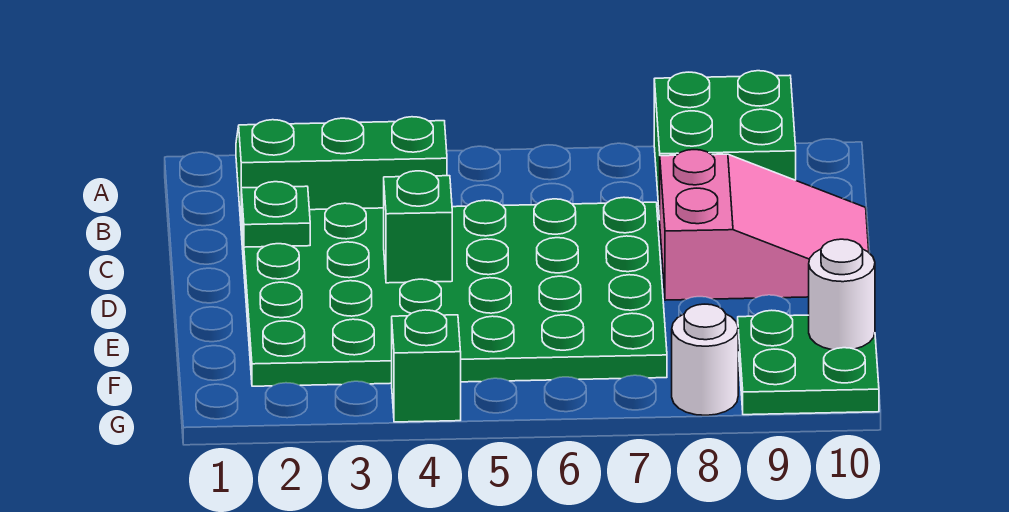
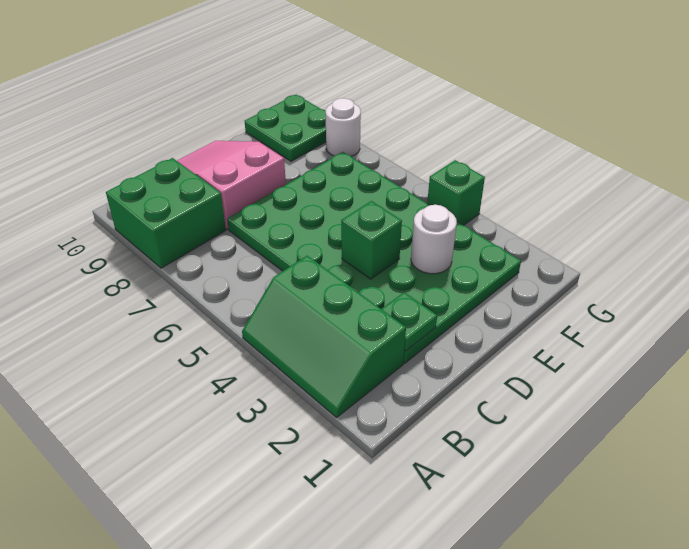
white 1x1 round brick [809,239,875,350] -> white 1x1 round brick moved to [411,205,457,274]

